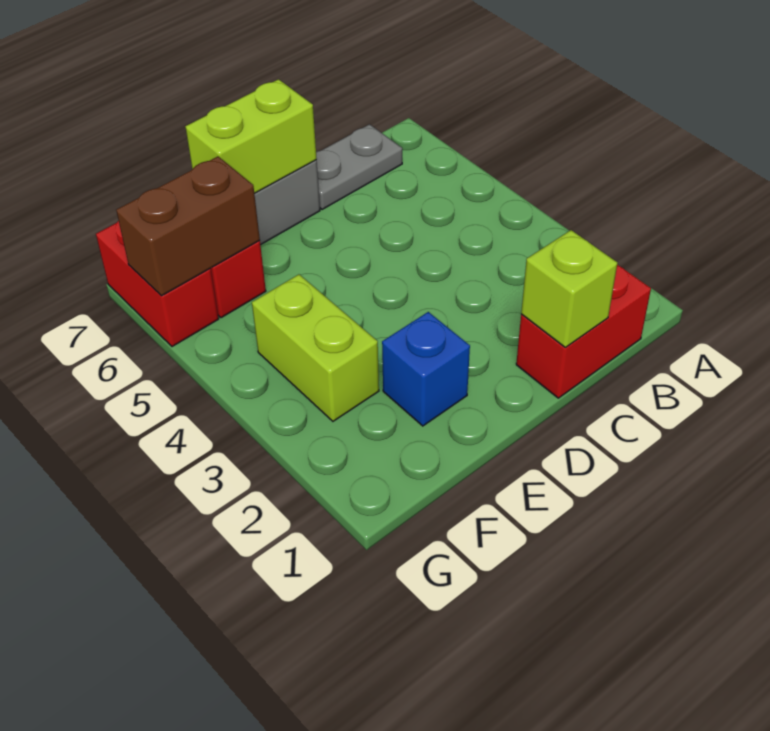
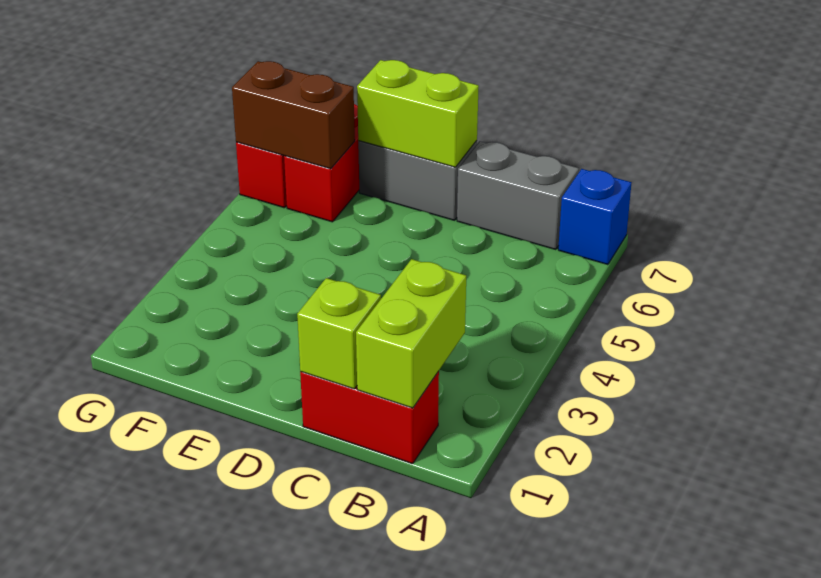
grey 1x2 plate [316,124,402,210] -> grey 1x2 brick [457,141,579,249]
blue 1x1 brick [382,312,470,426] -> blue 1x1 brick moved to [558,169,631,265]
lime 1x2 brick [252,274,379,421] -> lime 1x2 brick moved to [356,259,466,408]

